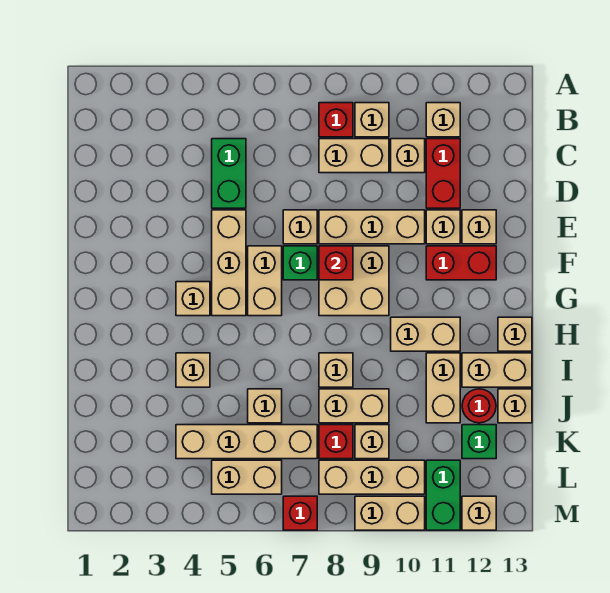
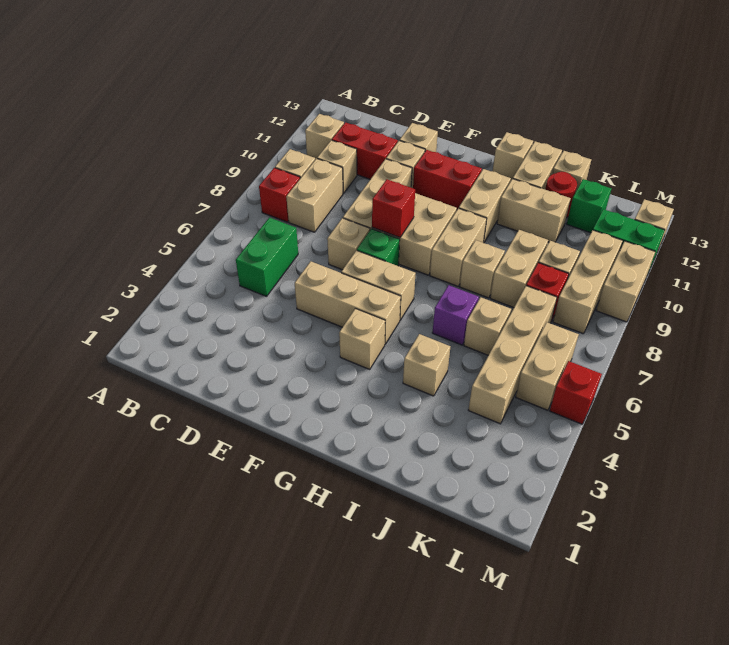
green 1x2 brick [212,139,246,208] -> green 1x2 brick turned to [236,218,298,296]
red 1x2 brick [426,246,496,280] -> red 1x2 brick turned to [413,150,482,209]
none -> tan 1x2 brick [430,208,487,286]
none -> purple 1x1 brick [433,285,479,345]
red 1x1 brick [283,496,317,530] -> red 1x1 brick moved to [550,361,602,424]

